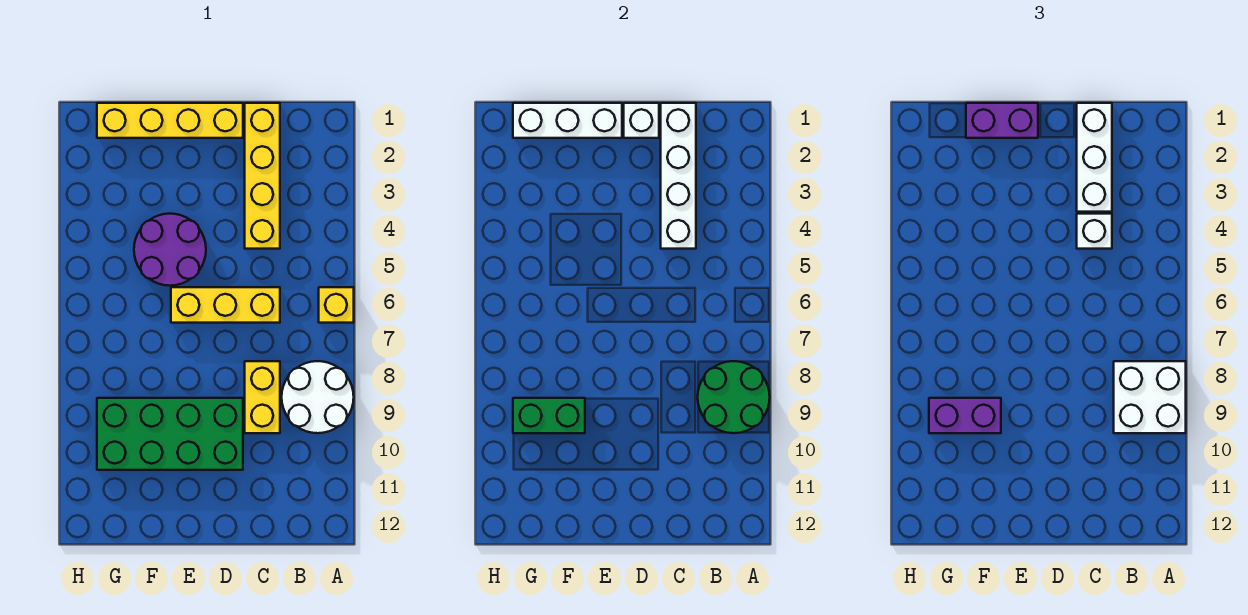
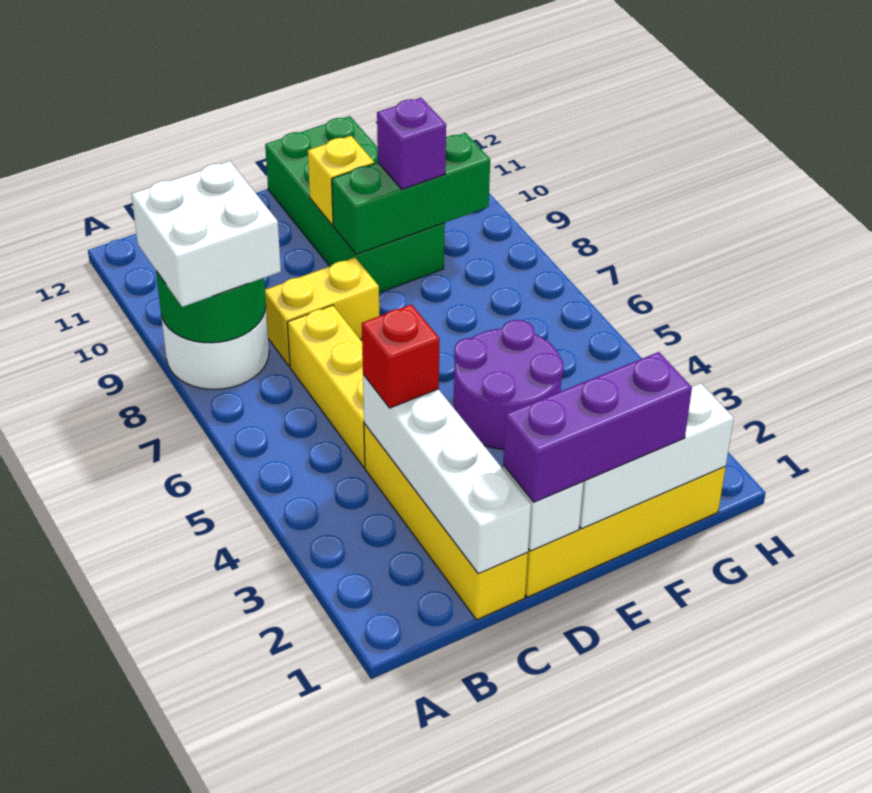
yellow 1x1 brick [319,287,354,323] -> yellow 1x1 brick moved to [308,136,374,225]
white 1x3 brick [1077,103,1112,212] -> none
white 1x1 brick [1077,214,1112,249] -> red 1x1 brick [362,304,439,408]
yellow 1x3 brick [171,287,280,323] -> yellow 1x3 brick turned to [287,305,365,467]
yellow 1x2 brick [245,361,280,433] -> yellow 1x2 brick turned to [265,257,379,366]
green 2x4 brick [97,398,243,470] -> green 2x4 brick turned to [265,116,445,293]
purple 1x2 brick [966,103,1038,138] -> purple 1x3 brick [503,352,692,502]
green 1x2 brick [513,398,585,433] -> green 1x3 brick [332,133,490,254]
purple 1x2 brick [929,398,1001,433] -> purple 1x1 brick [377,98,446,189]

